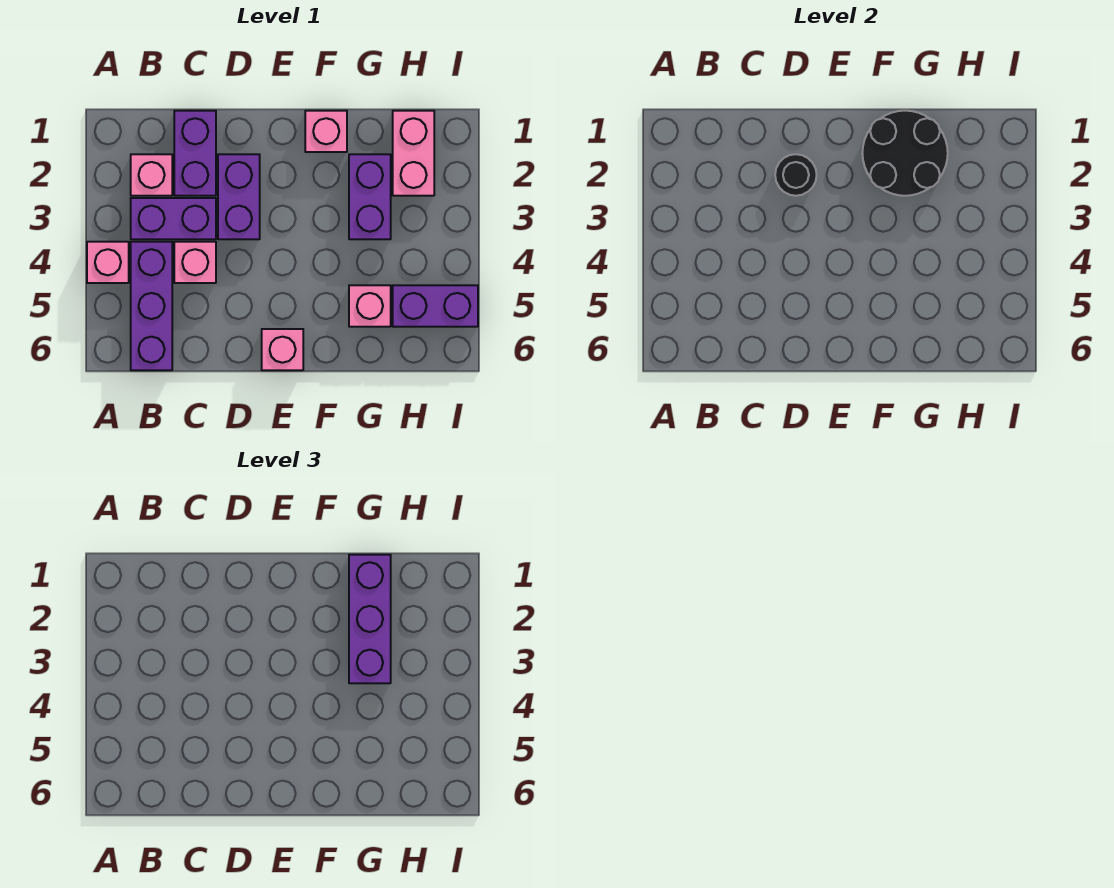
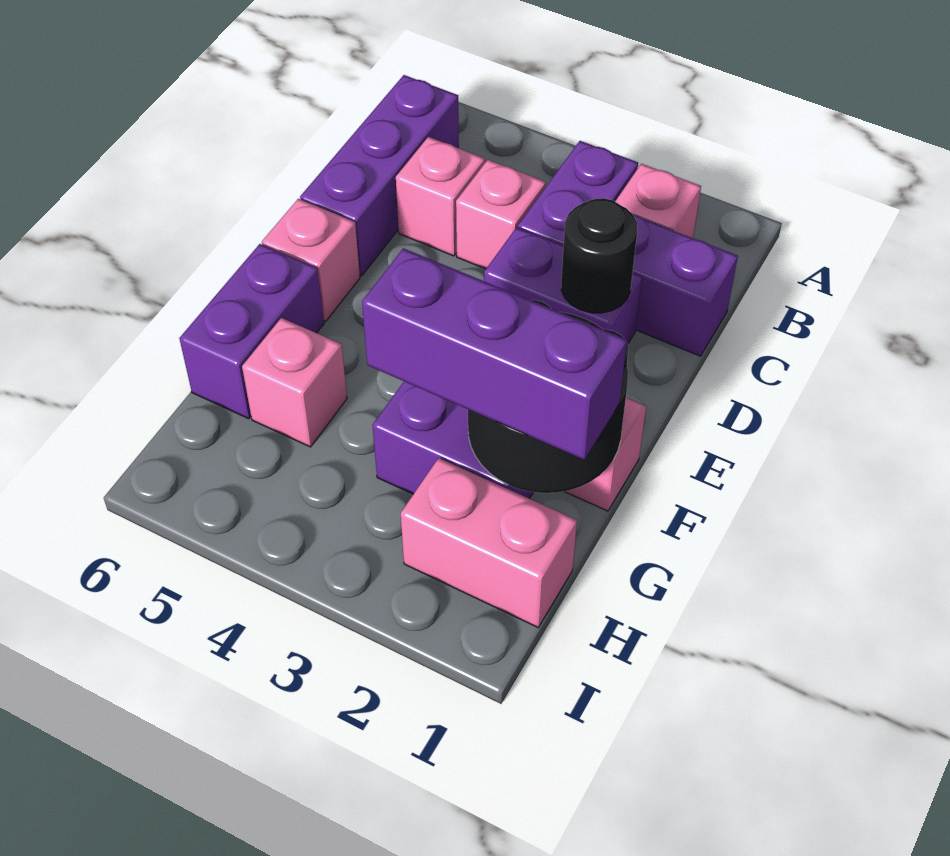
pink 1x1 brick [87,242,129,283] -> pink 1x1 brick moved to [396,137,485,256]
purple 1x3 brick [131,242,172,370] -> purple 1x3 brick turned to [300,75,459,276]
purple 1x2 brick [393,285,478,327] -> purple 1x2 brick moved to [179,244,324,419]

